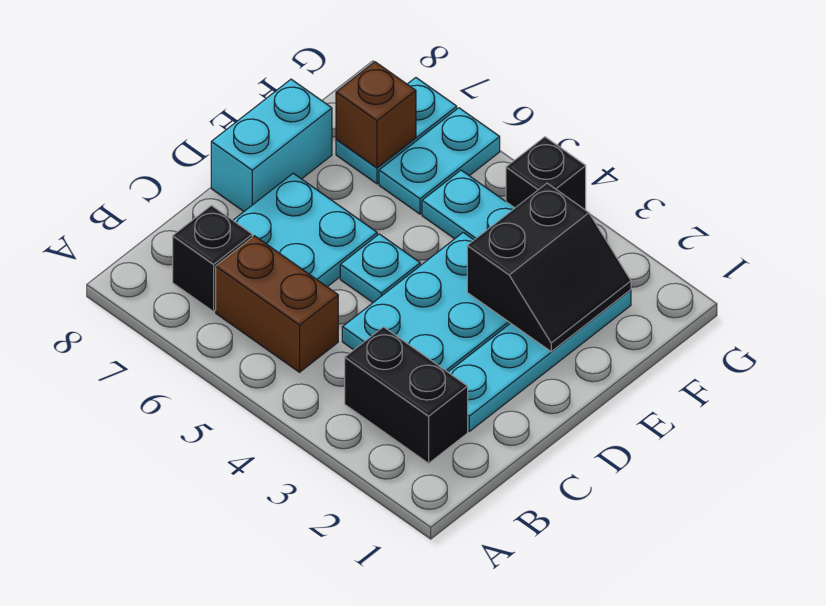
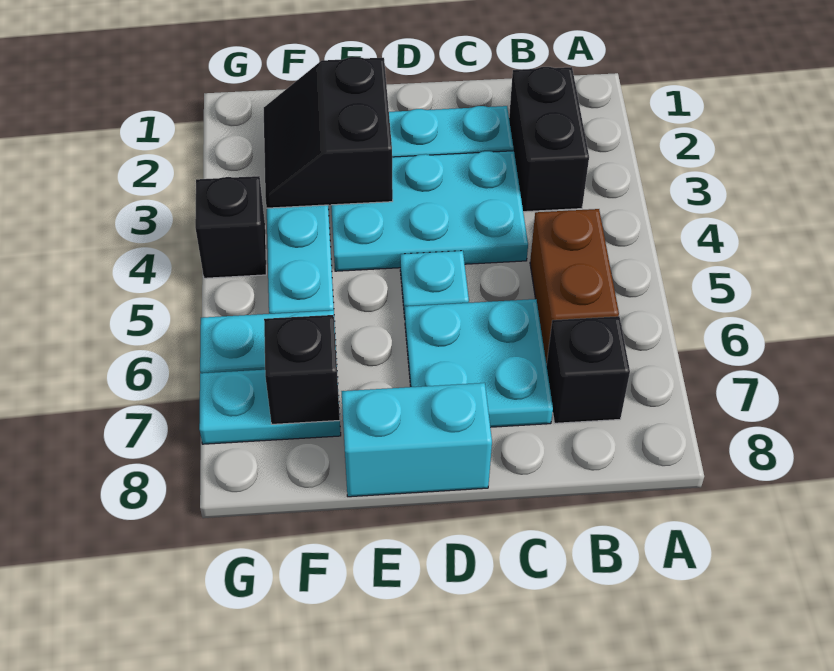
black 2x2 slope [467,183,631,352] -> black 2x2 slope turned to [264,57,393,208]
brown 1x1 brick [336,62,416,168] -> black 1x1 brick [264,315,340,424]

